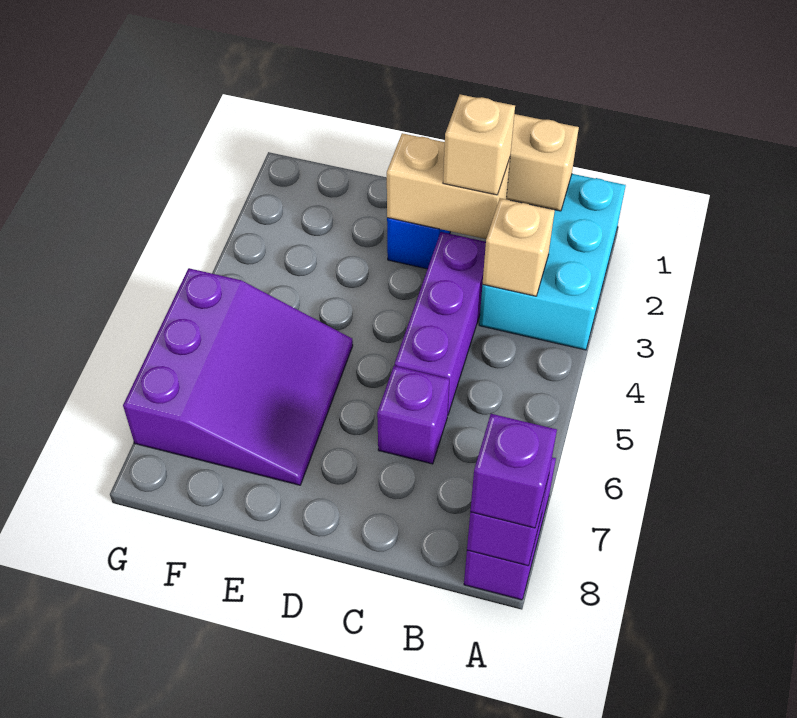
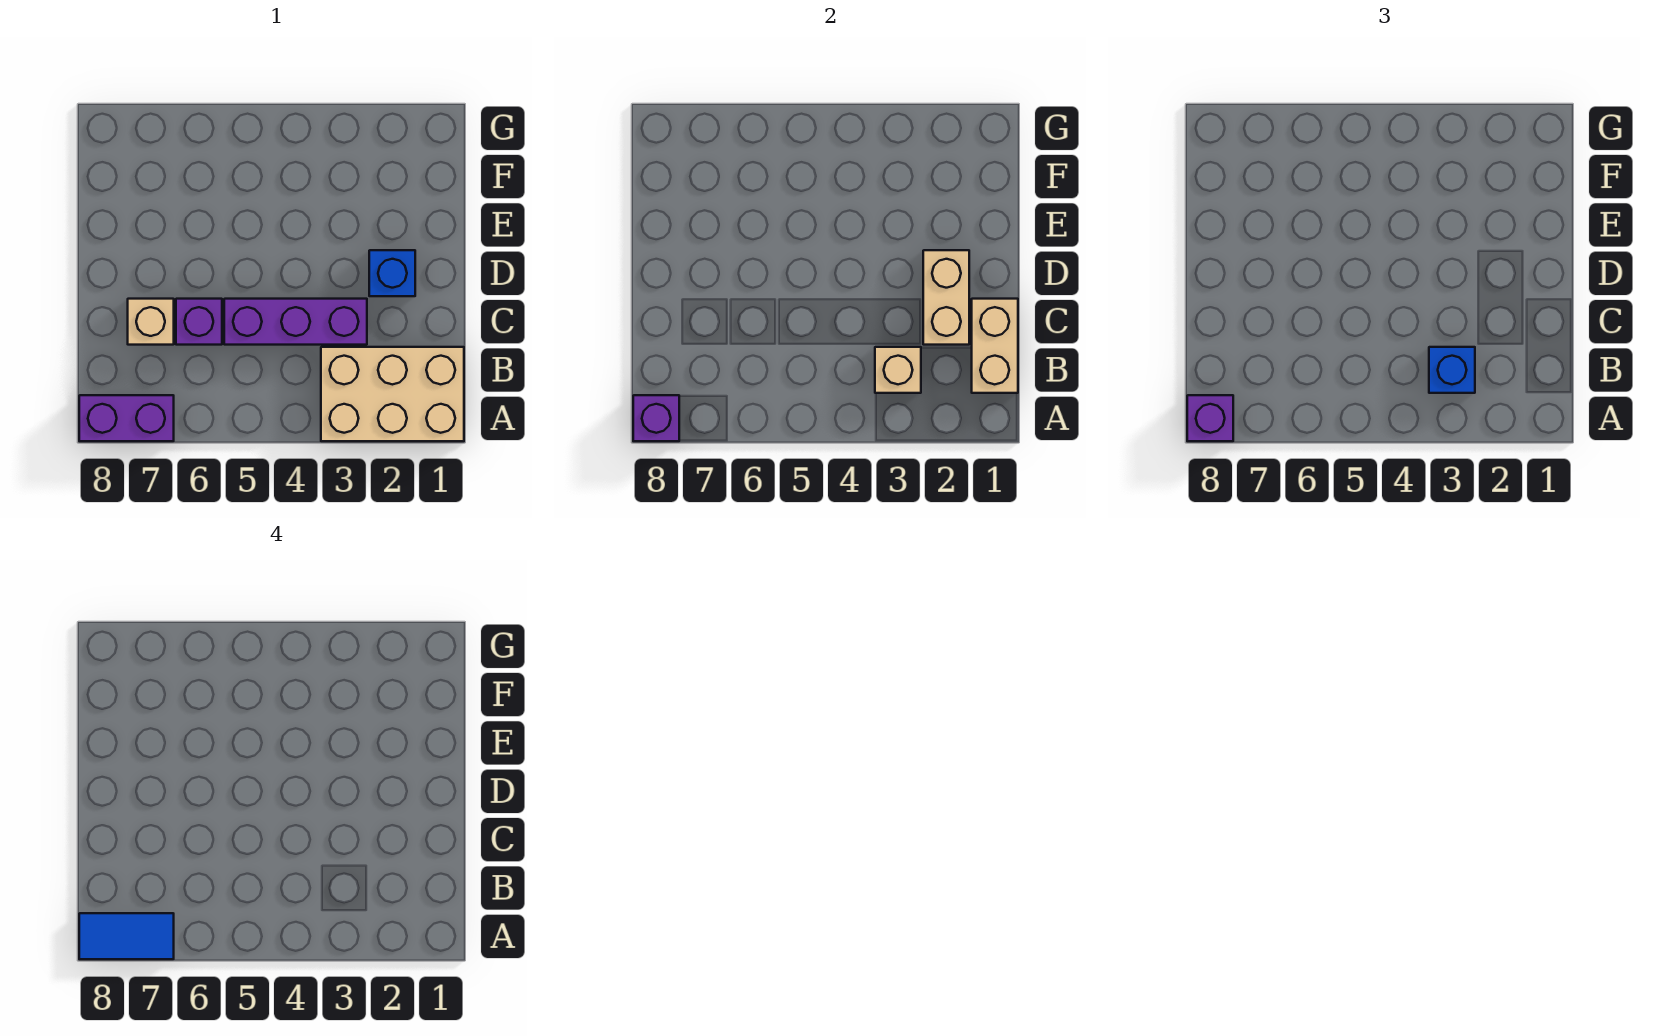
cyan 2x3 brick [479,174,626,350] -> tan 2x3 brick [321,347,464,441]
none -> blue 1x2 tile [79,913,174,959]
none -> blue 1x1 brick [1429,347,1475,393]
tan 1x1 brick [443,94,515,195] -> tan 1x1 brick moved to [128,299,174,345]
purple 3x3 slope [123,268,353,485] -> none

